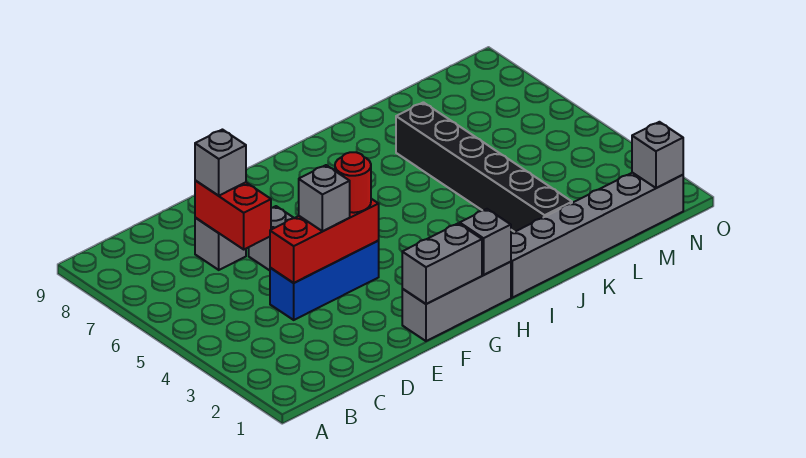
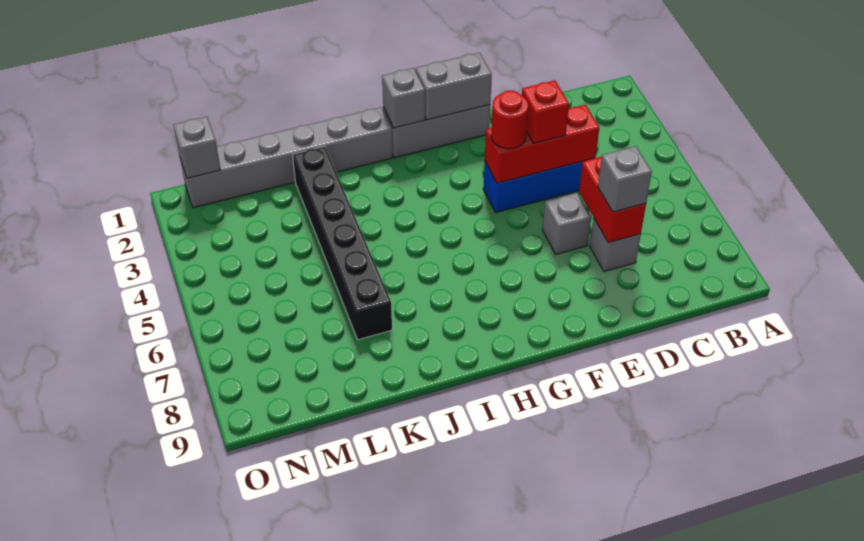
grey 1x1 brick [299,165,350,231] -> red 1x1 brick [522,80,569,144]

